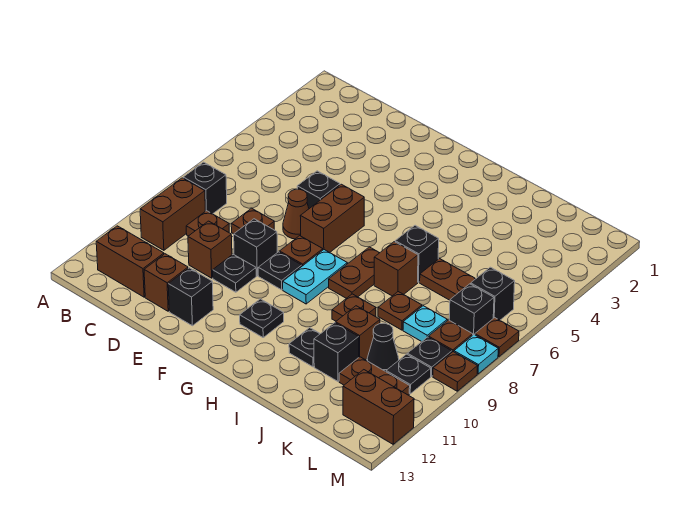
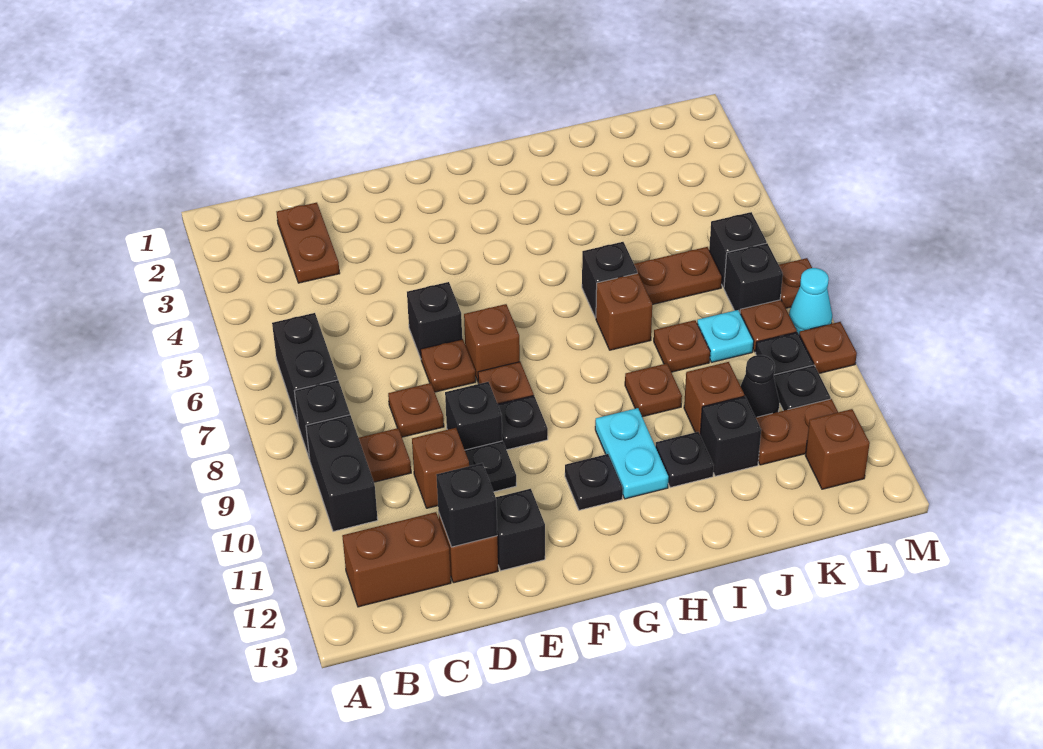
none -> black 1x2 brick [272,313,338,423]
brown 1x2 brick [140,178,205,250] -> black 1x2 brick [306,415,378,531]
none -> black 1x1 brick [436,463,497,547]
brown 1x1 cone [283,189,309,239] -> brown 1x1 plate [421,339,476,392]
brown 1x2 brick [300,184,364,252] -> brown 1x1 brick [464,304,520,381]
cyan 1x2 plate [283,250,347,304] -> cyan 1x2 plate moved to [595,408,668,499]
brown 1x2 plate [329,247,379,298] -> brown 1x2 plate moved to [277,203,340,283]
brown 1x2 brick [343,370,414,444] -> brown 1x1 brick [805,409,870,489]
cyan 1x1 plate [454,335,498,374] -> cyan 1x1 cone [789,268,832,334]

